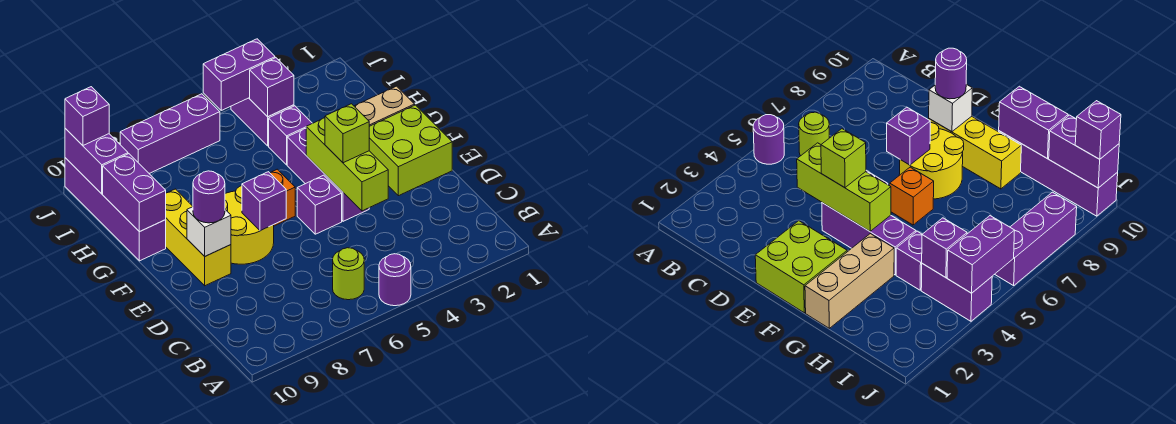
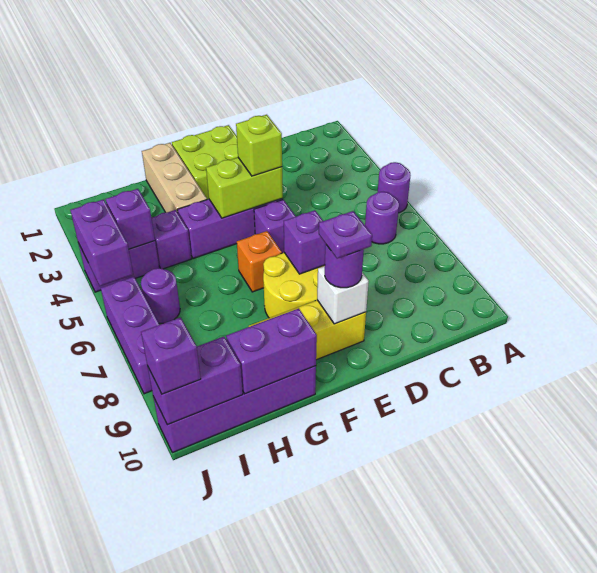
lime 1x1 round brick [333,248,364,300] -> purple 1x1 round brick [365,192,399,244]
lime 1x3 brick [306,118,388,211] -> lime 1x2 brick [206,158,283,218]
none -> purple 1x1 plate [319,211,372,259]
none -> purple 1x1 round brick [141,268,180,323]

